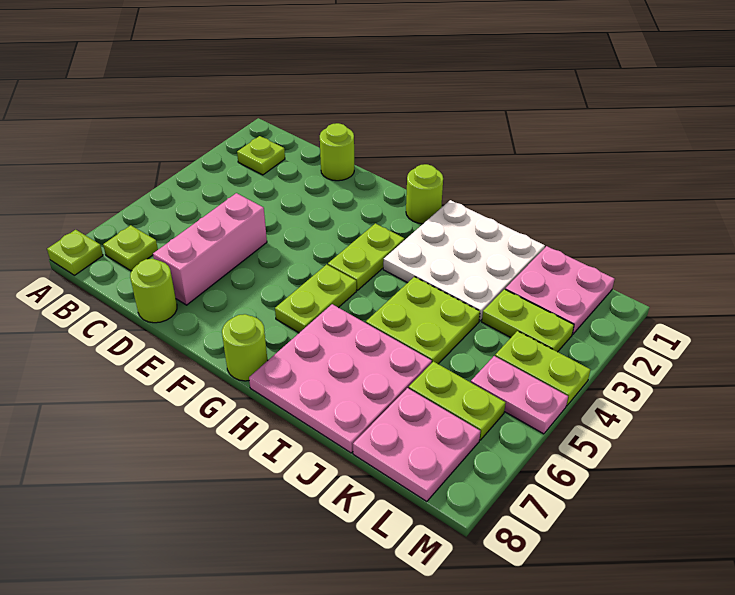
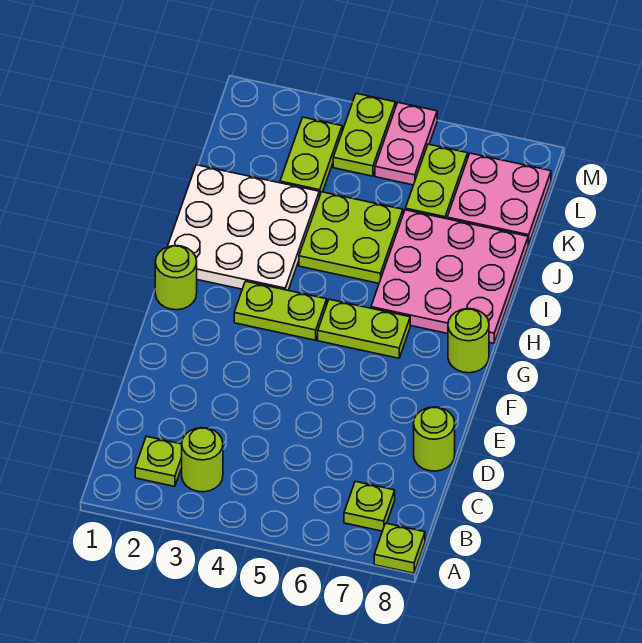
lime 1x1 round brick [320,123,354,181] -> lime 1x1 round brick moved to [182,428,223,492]
pink 1x3 brick [153,193,267,305] -> none
pink 2x2 plate [505,246,615,334] -> none

